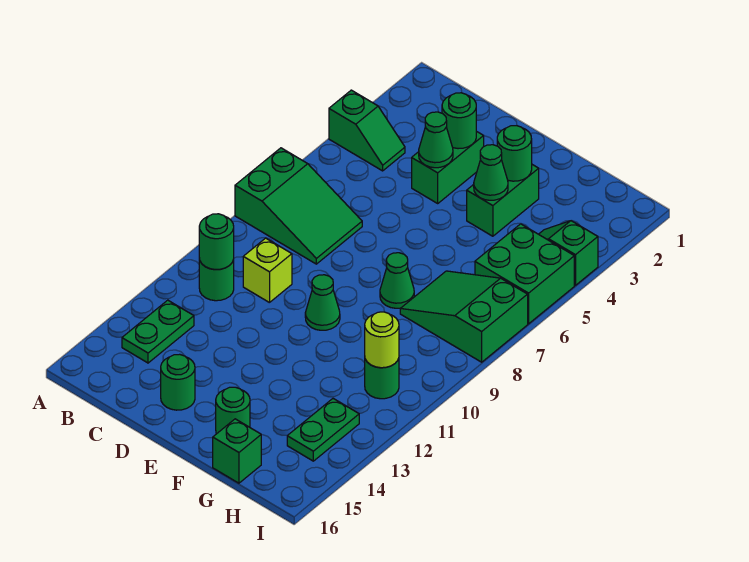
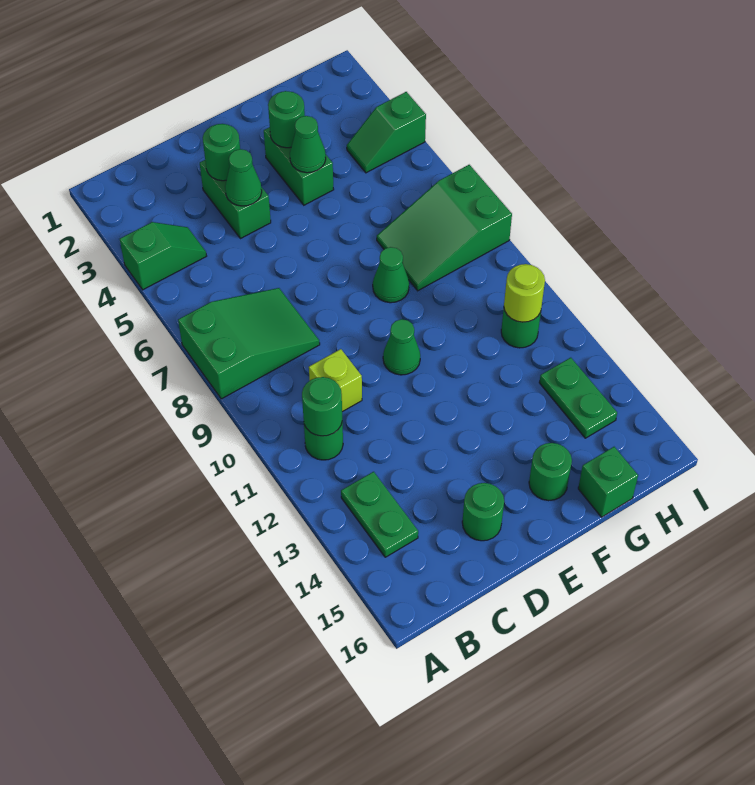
green 2x2 brick [475,224,574,324] -> none

